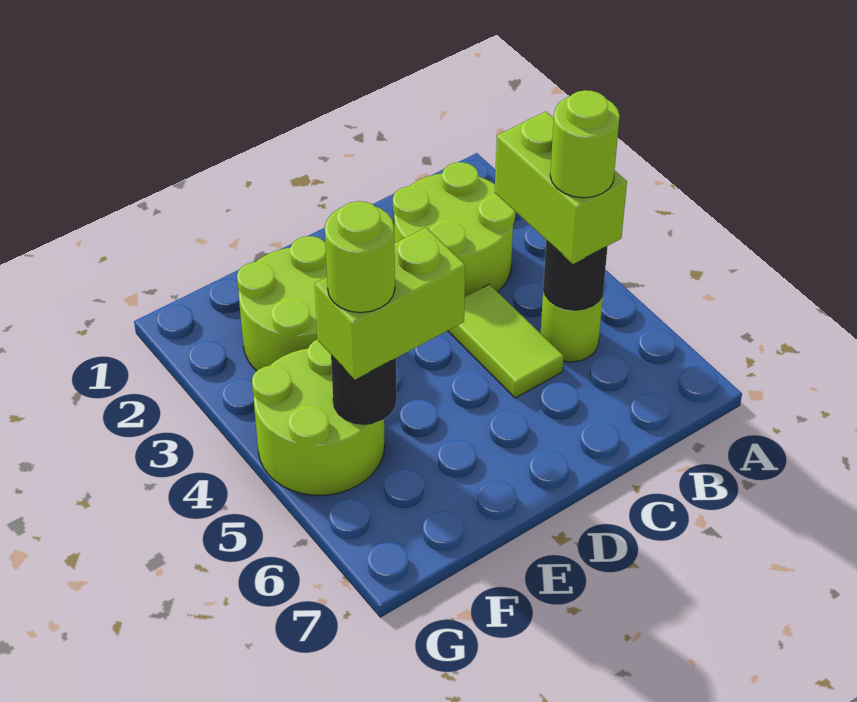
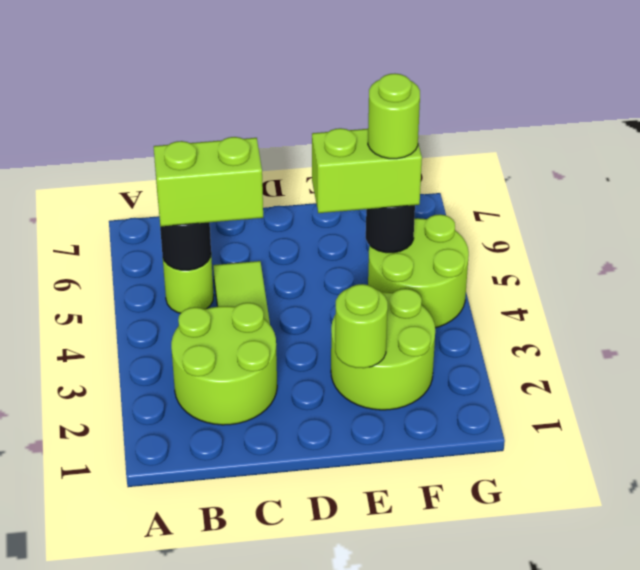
lime 1x2 brick [495,112,627,264] -> lime 1x2 brick turned to [154,137,263,227]
lime 1x1 round brick [550,90,620,198] -> lime 1x1 round brick moved to [335,284,388,368]

